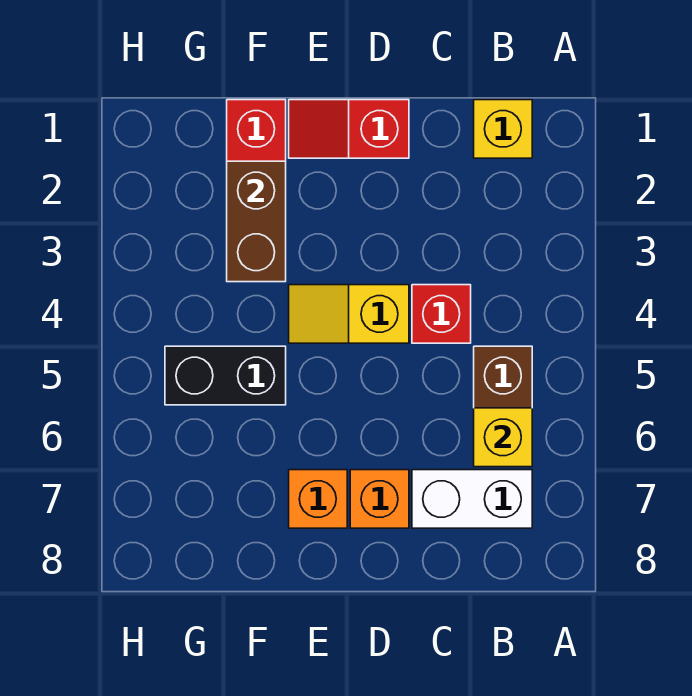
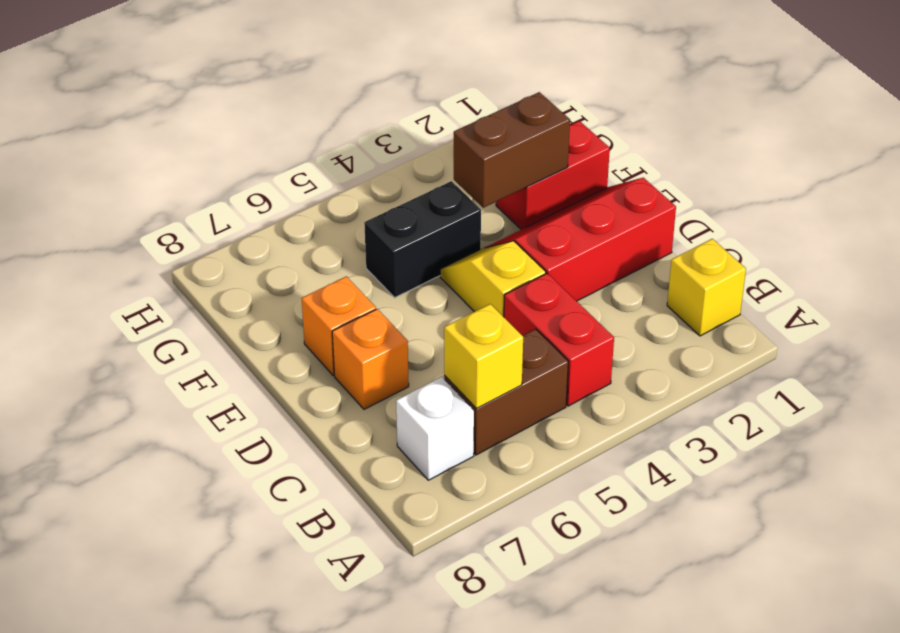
white 1x2 brick [412,470,532,528] -> white 1x1 brick [396,377,474,480]
red 1x1 brick [412,285,471,343] -> red 1x2 brick [504,273,614,406]
red 1x2 slope [289,100,409,158] -> red 2x3 slope [485,178,676,301]
black 1x2 brick [165,346,286,405] -> black 1x2 brick turned to [364,181,481,298]

